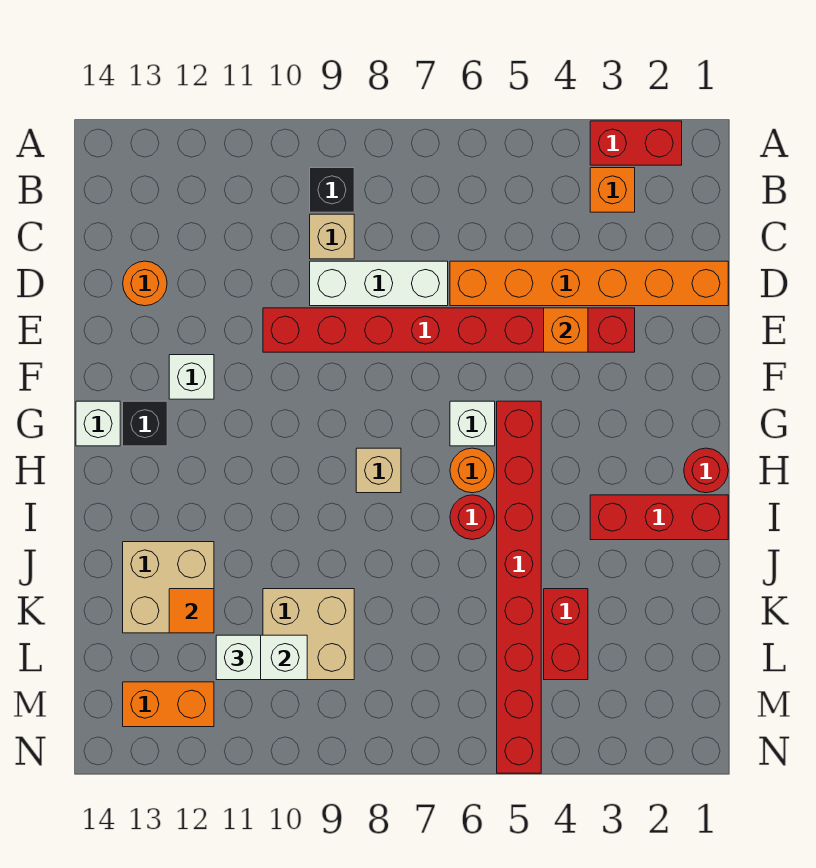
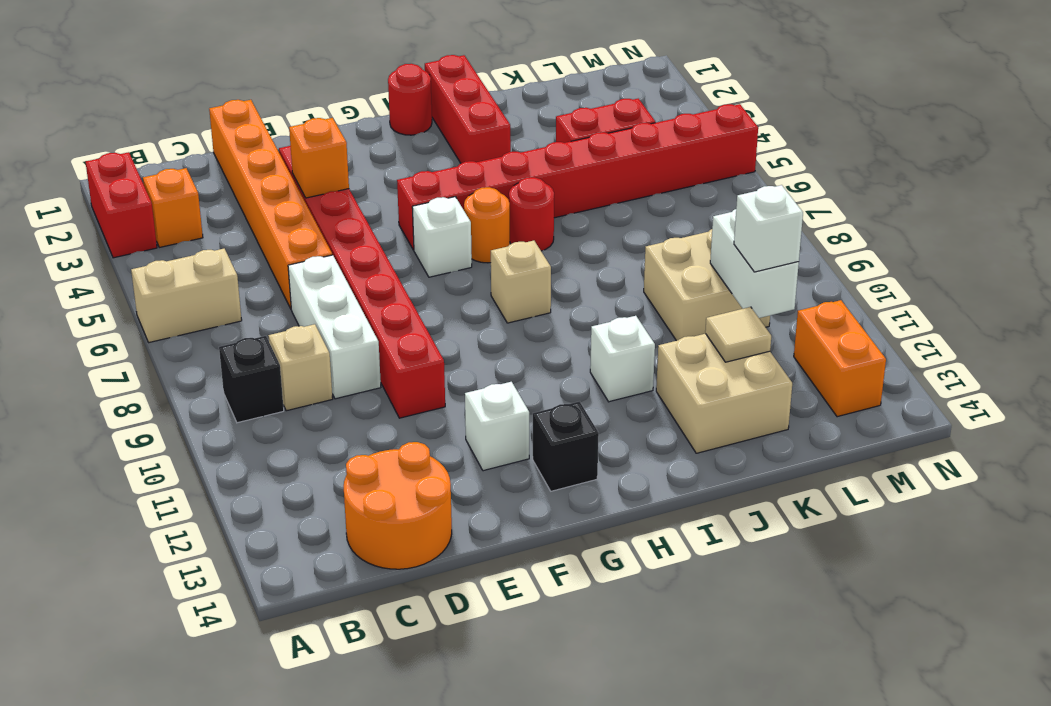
none -> tan 1x2 brick [131,249,242,342]
orange 1x1 round brick [123,261,167,306] -> orange 2x2 round brick [344,442,452,569]
white 1x1 brick [76,401,120,446] -> white 1x1 brick moved to [590,316,655,402]
orange 1x1 tile [169,589,214,633] -> tan 1x1 tile [705,307,771,362]

